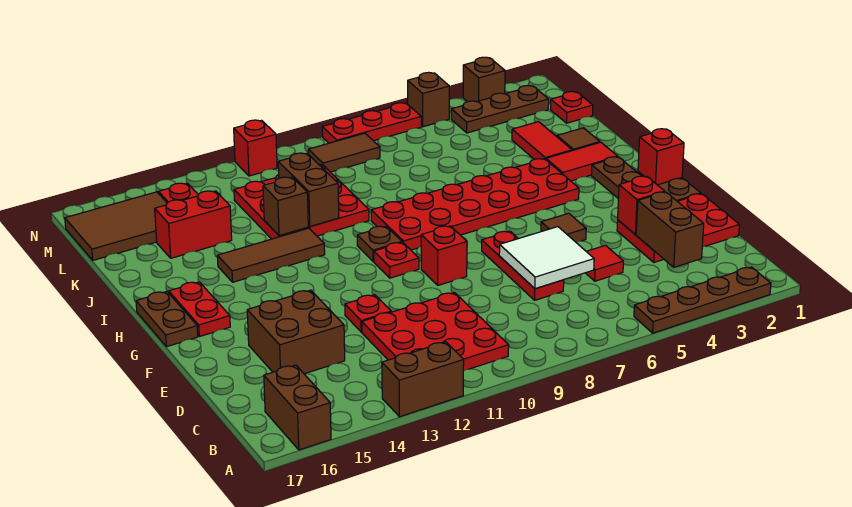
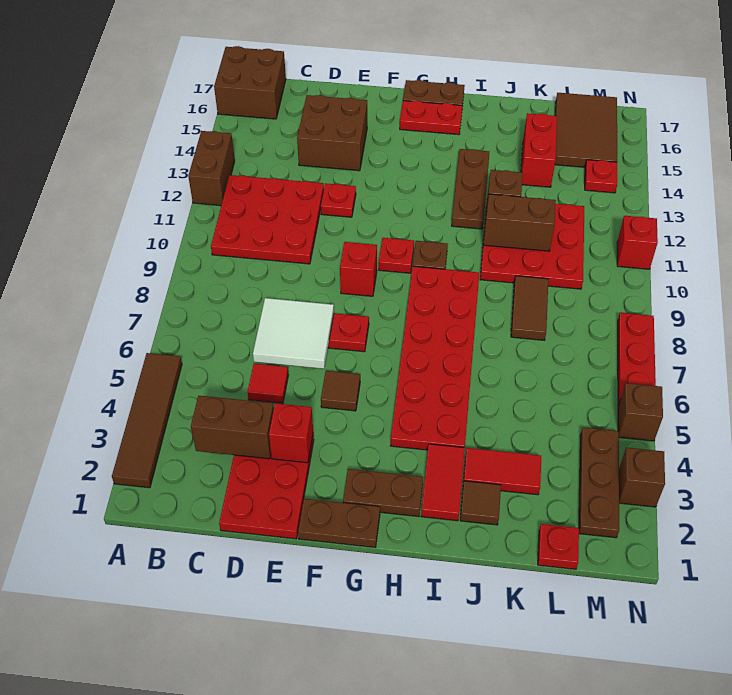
brown 1x4 plate [634,267,771,333] -> brown 1x4 tile [112,353,182,488]
brown 1x2 brick [264,365,331,450] -> brown 2x2 brick [214,46,286,119]
red 1x1 brick [638,129,684,185] -> none
brown 1x3 tile [217,228,325,282] -> brown 1x3 plate [452,149,489,229]
brown 1x2 tile [308,133,380,172] -> brown 1x2 tile moved to [511,276,548,340]

